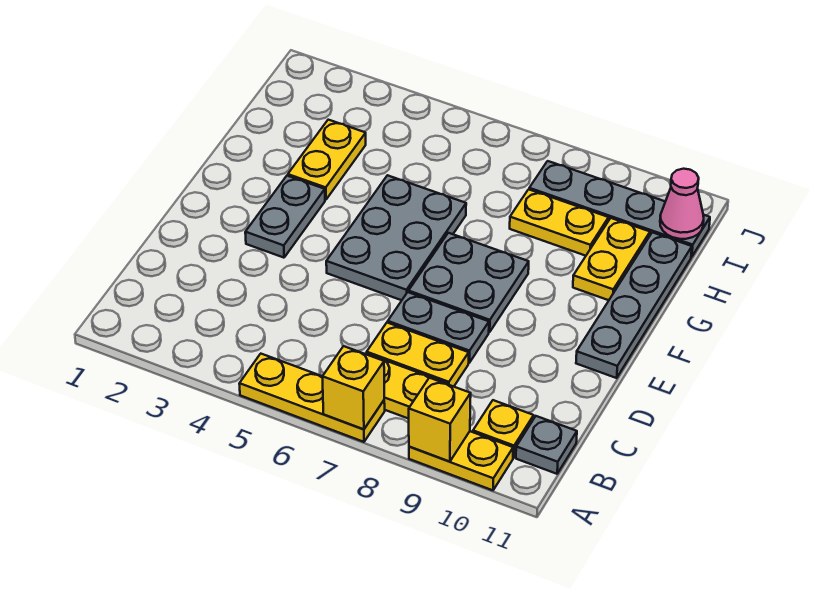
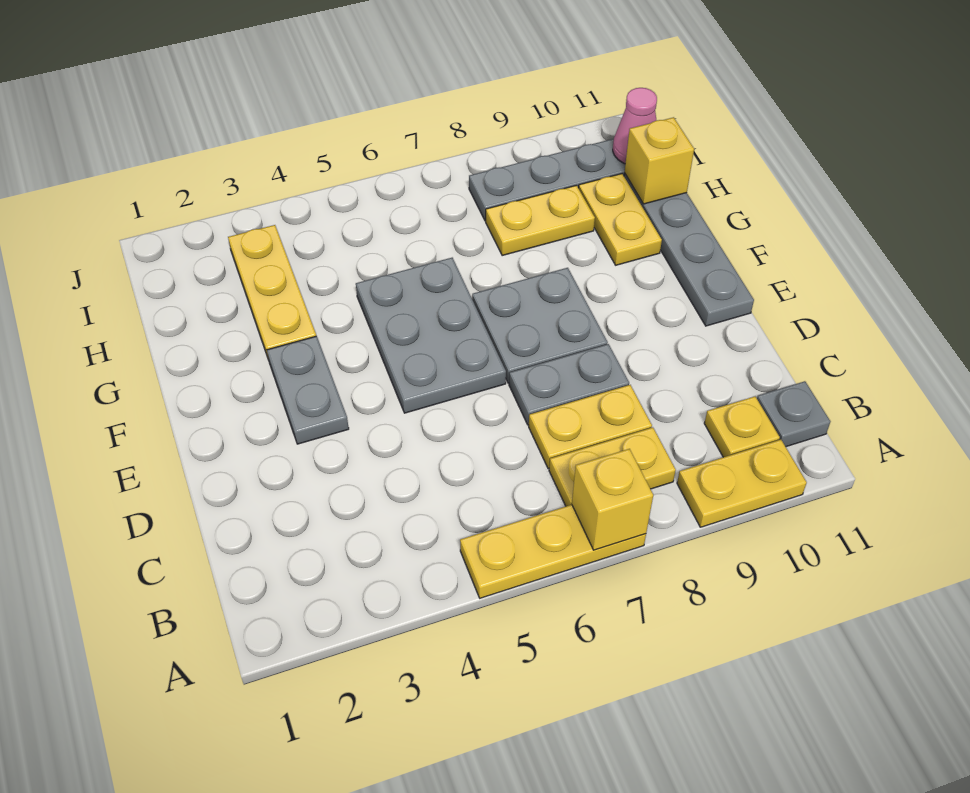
yellow 1x1 brick [409,378,471,462] -> yellow 1x1 brick moved to [625,117,694,204]
yellow 1x2 plate [288,120,366,200] -> yellow 1x3 plate [228,225,316,357]

